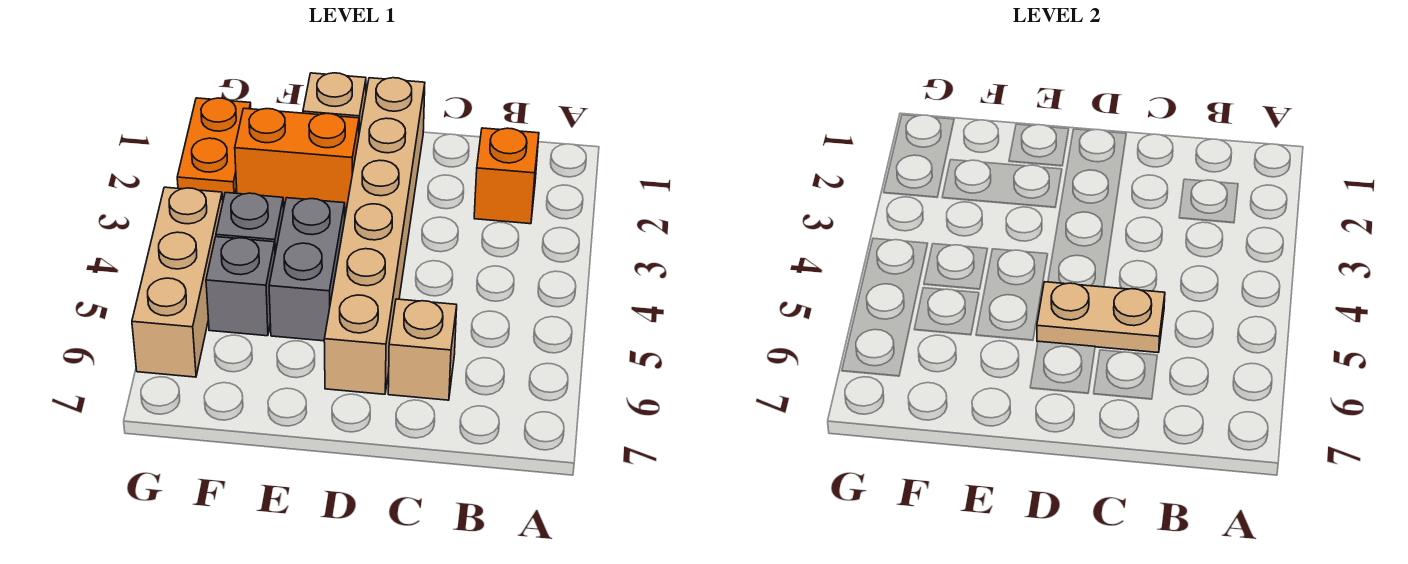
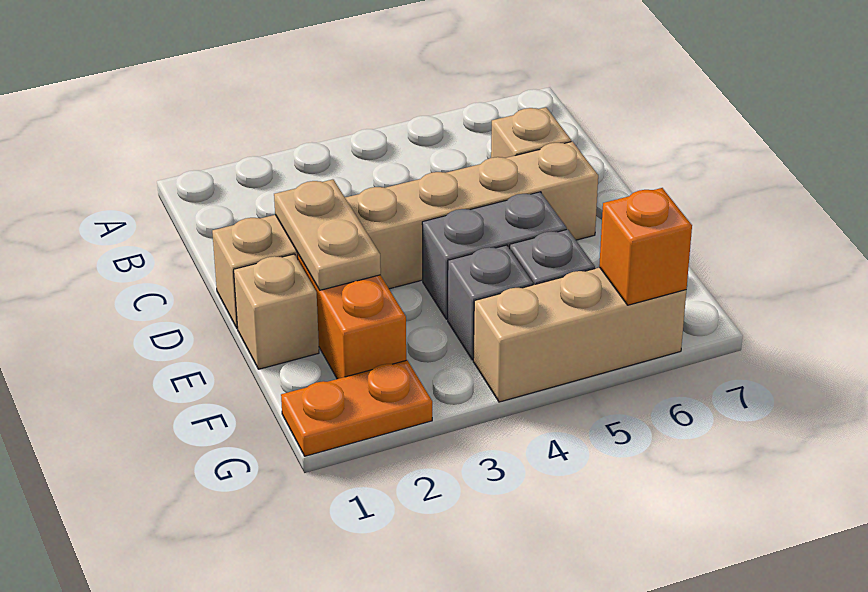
orange 1x1 brick [474,128,539,224] -> orange 1x1 brick moved to [599,188,692,305]
tan 1x2 plate [1037,282,1165,352] -> tan 1x2 plate moved to [274,179,381,290]

